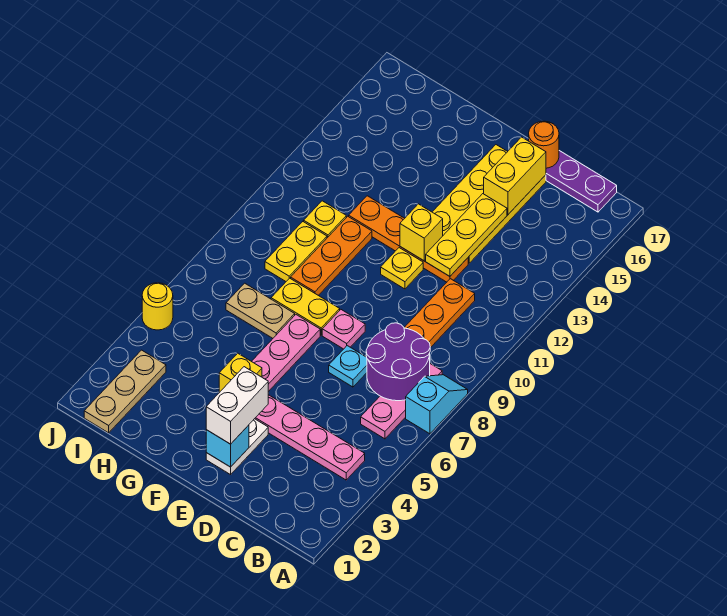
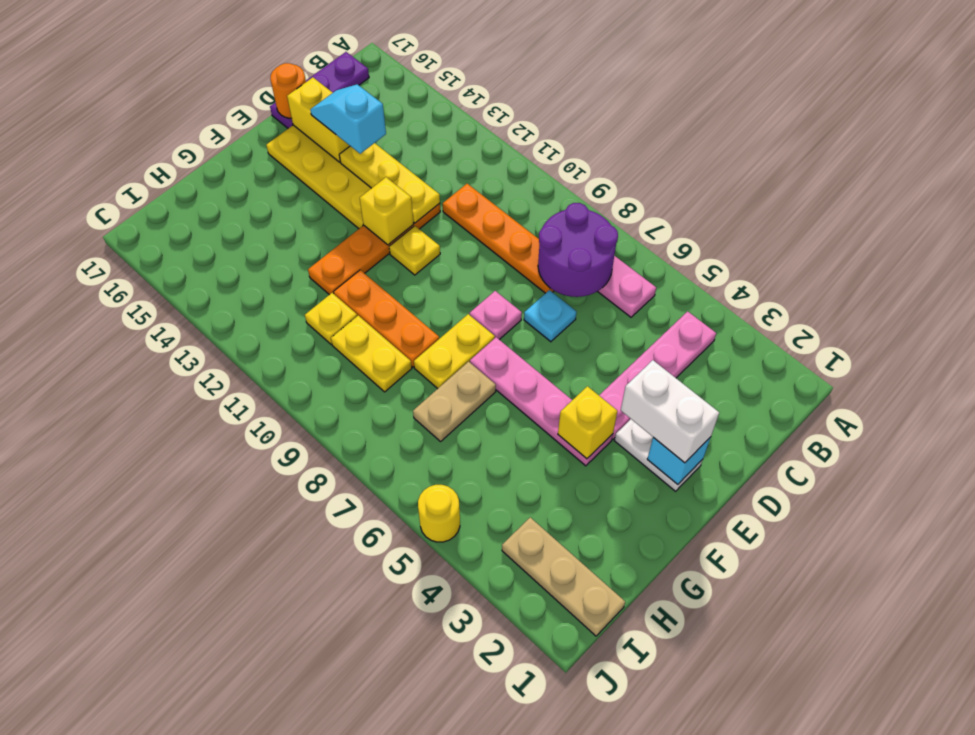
cyan 1x2 slope [406,375,468,434] -> cyan 1x2 slope moved to [310,84,386,154]

